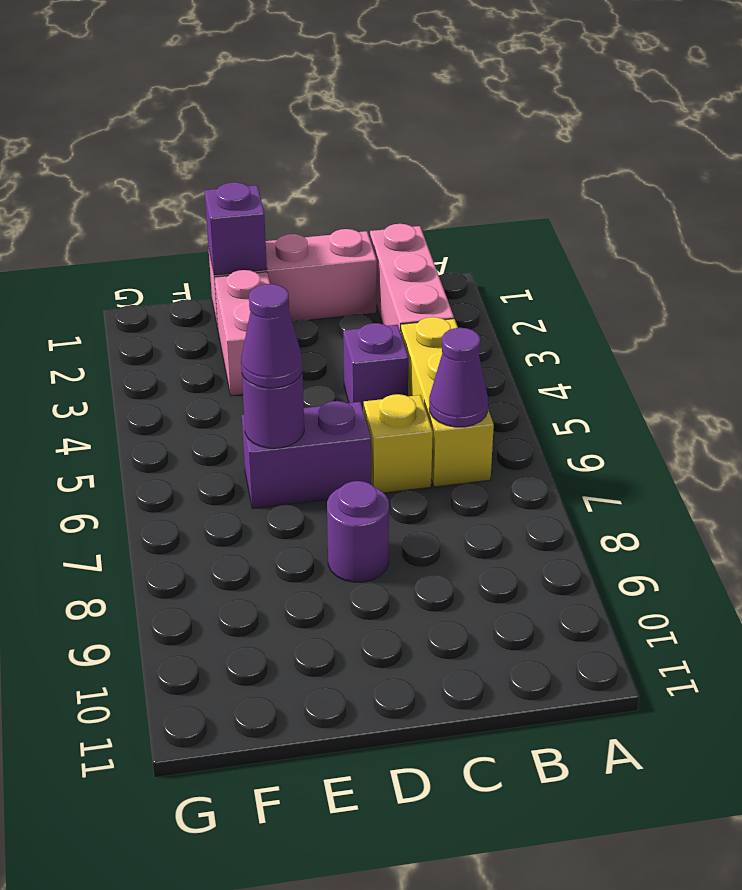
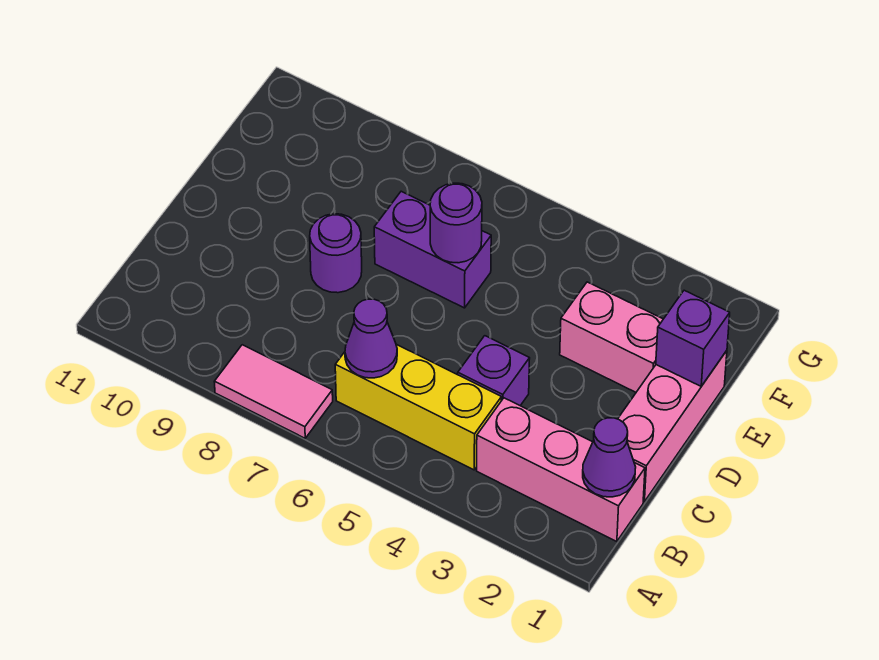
none -> pink 1x2 tile [214,345,333,438]
yellow 1x1 brick [364,394,433,493] -> none
purple 1x2 brick [242,401,371,509] -> purple 1x2 brick turned to [374,191,491,308]
purple 1x1 cone [241,284,302,388] -> purple 1x1 cone moved to [583,418,636,497]

